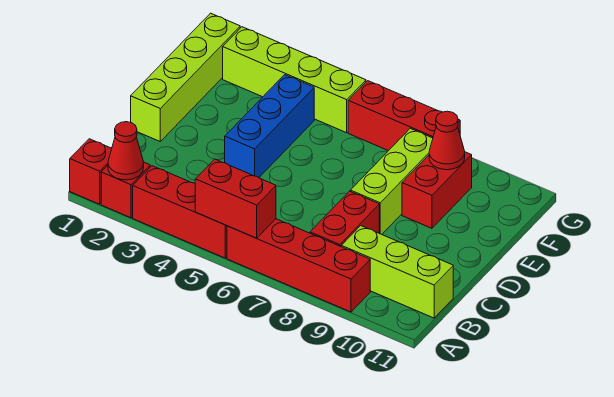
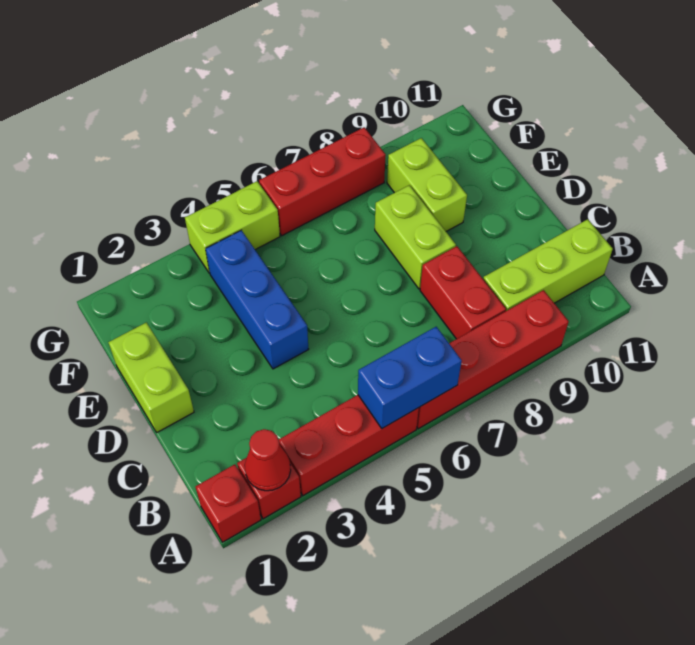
red 1x2 brick [195,159,276,238] -> blue 1x2 brick [358,327,462,428]
lime 1x4 brick [131,13,240,141] -> lime 1x2 brick [108,322,194,432]
lime 1x3 brick [350,128,433,234] -> lime 1x2 brick [375,185,456,289]
red 1x2 brick [402,152,472,228] -> lime 1x2 brick [387,138,467,231]
red 1x1 cone [429,111,465,170] -> none
lime 1x4 brick [223,27,366,133] -> lime 1x2 brick [185,181,280,273]

